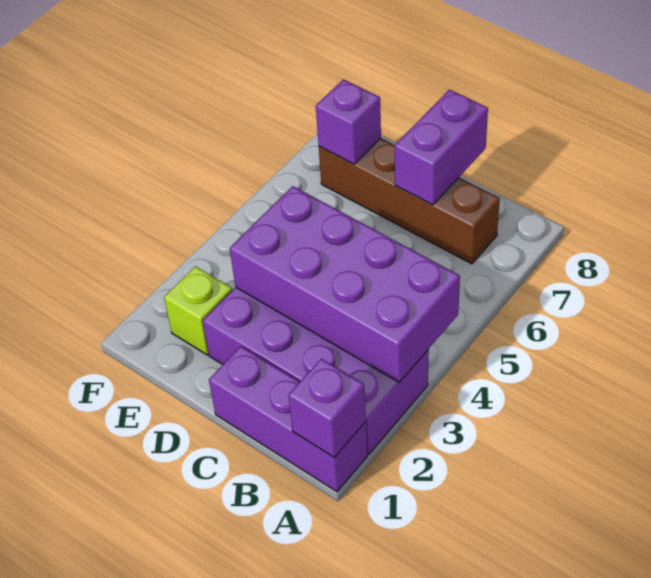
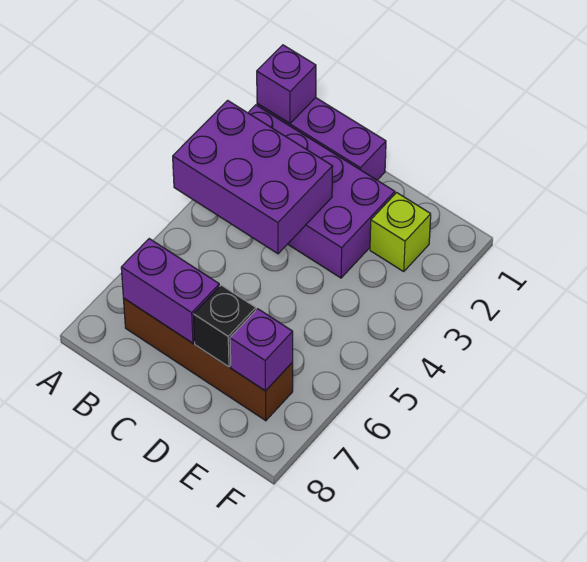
purple 2x4 brick [230,186,460,382] -> purple 2x3 brick [173,100,333,254]
purple 1x2 brick [395,90,488,205] -> purple 1x2 brick turned to [121,239,219,343]
none -> black 1x1 brick [193,285,256,367]

